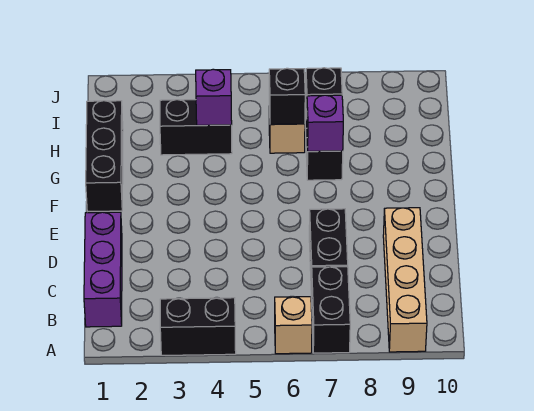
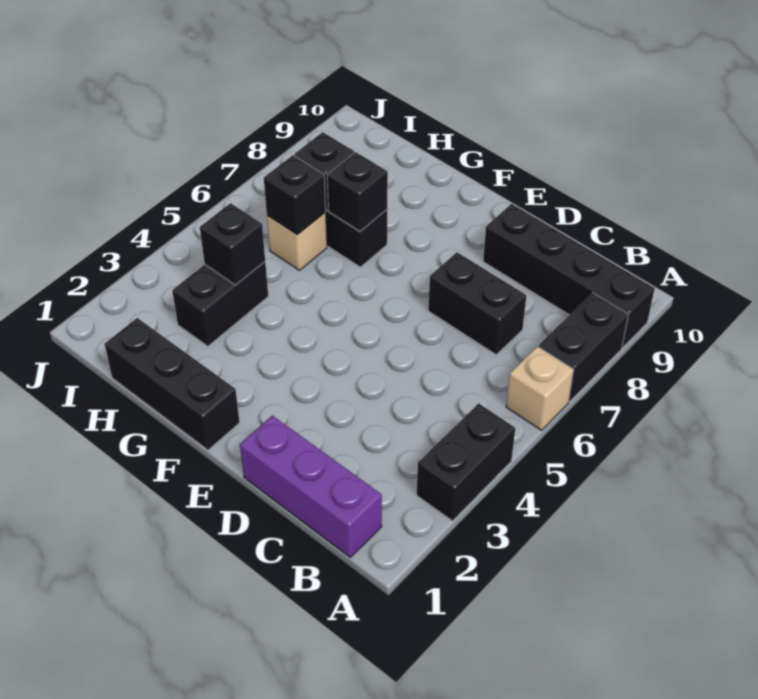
black 1x2 brick [311,267,350,353] -> black 1x2 brick turned to [539,293,628,402]
tan 1x4 brick [383,208,427,352] -> black 1x4 brick [483,204,655,348]
purple 1x1 brick [306,95,343,151] -> black 1x1 brick [327,152,388,231]
purple 1x1 brick [196,69,232,125] -> black 1x1 brick [200,203,265,285]

